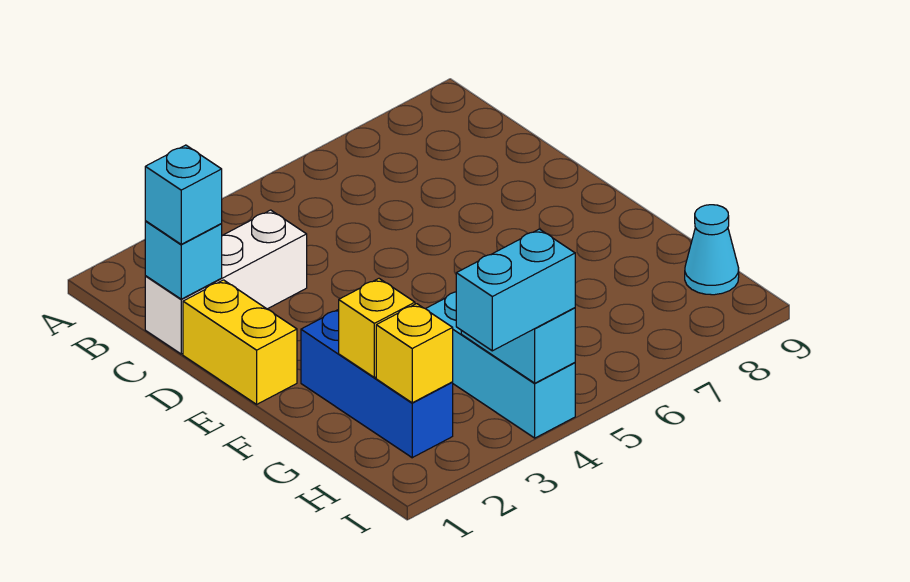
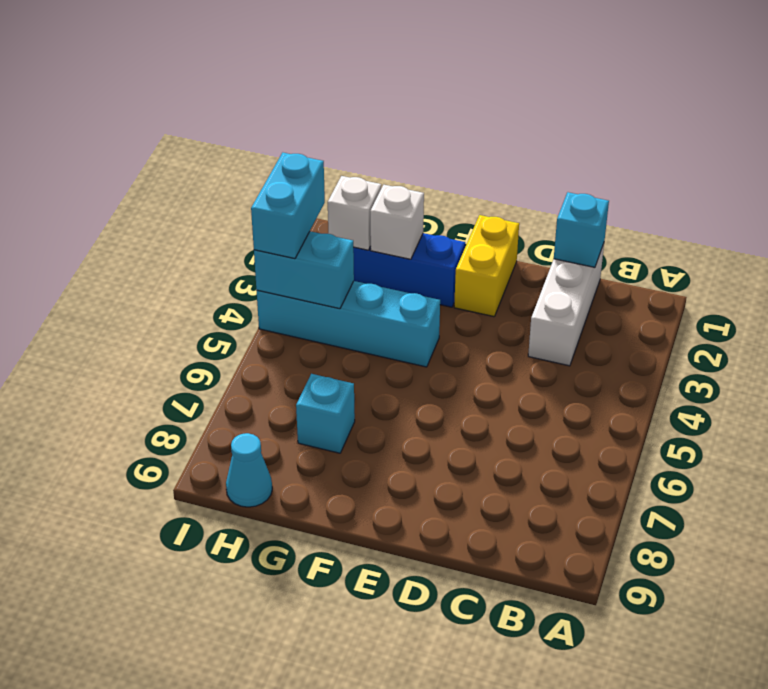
cyan 1x1 brick [145,145,222,244] -> cyan 1x1 brick moved to [296,374,355,453]
yellow 1x2 brick [183,280,297,404] -> yellow 1x2 brick turned to [454,215,519,317]
yellow 1x1 brick [339,279,415,378] -> white 1x1 brick [370,185,424,259]
cyan 1x3 brick [426,292,575,438] -> cyan 1x4 brick [257,281,440,367]
yellow 1x1 brick [376,304,453,403] -> white 1x1 brick [328,176,381,250]

